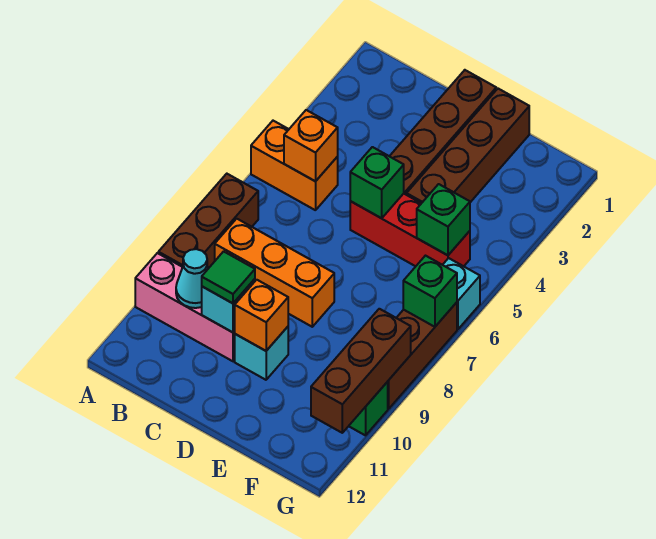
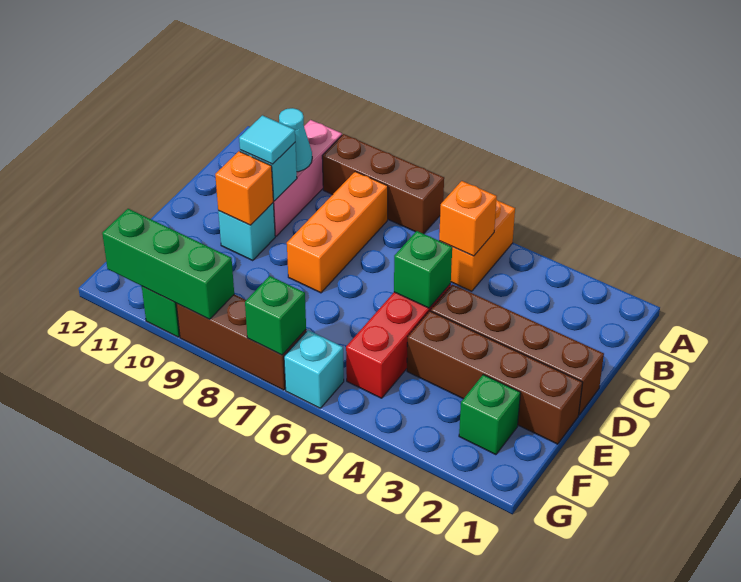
green 1x1 tile [202,251,255,303] -> cyan 1x1 tile [239,115,295,164]
green 1x1 brick [417,184,470,255] -> green 1x1 brick moved to [459,375,521,455]
brown 1x3 brick [311,309,411,433] -> green 1x3 brick [102,209,234,319]

